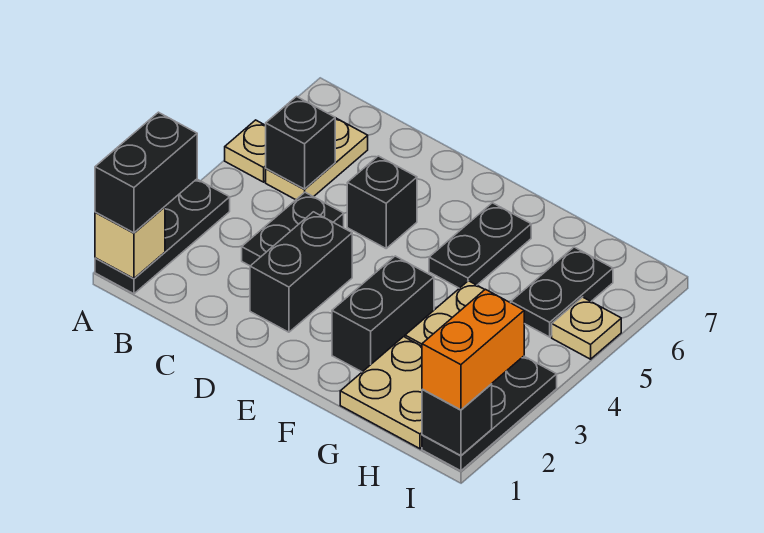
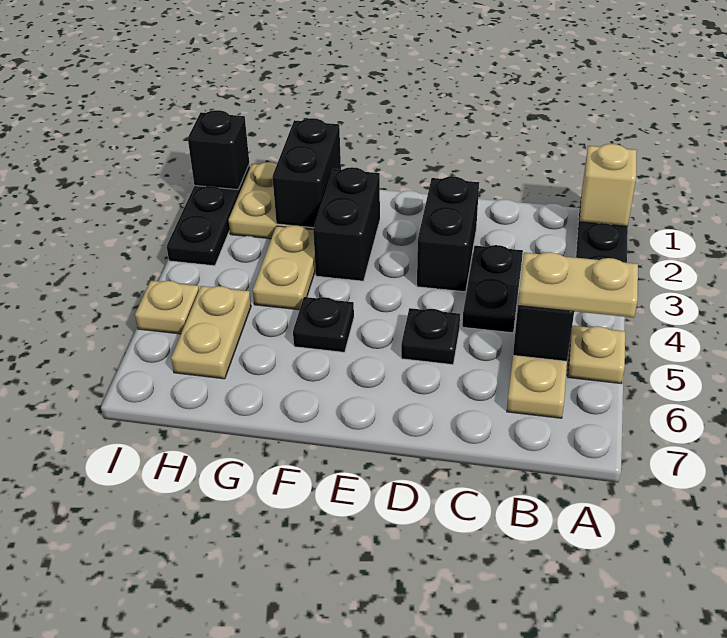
black 1x2 brick [95,112,197,233] -> black 1x2 brick moved to [272,118,341,228]
none -> tan 1x2 plate [518,252,638,318]
black 1x1 brick [347,156,417,248] -> black 1x1 plate [401,308,460,365]
black 1x2 plate [429,203,531,288] -> black 1x1 plate [293,297,354,352]
black 1x2 plate [511,247,613,337] -> tan 1x2 plate [171,286,251,379]
orange 1x2 brick [422,289,524,410] -> none

